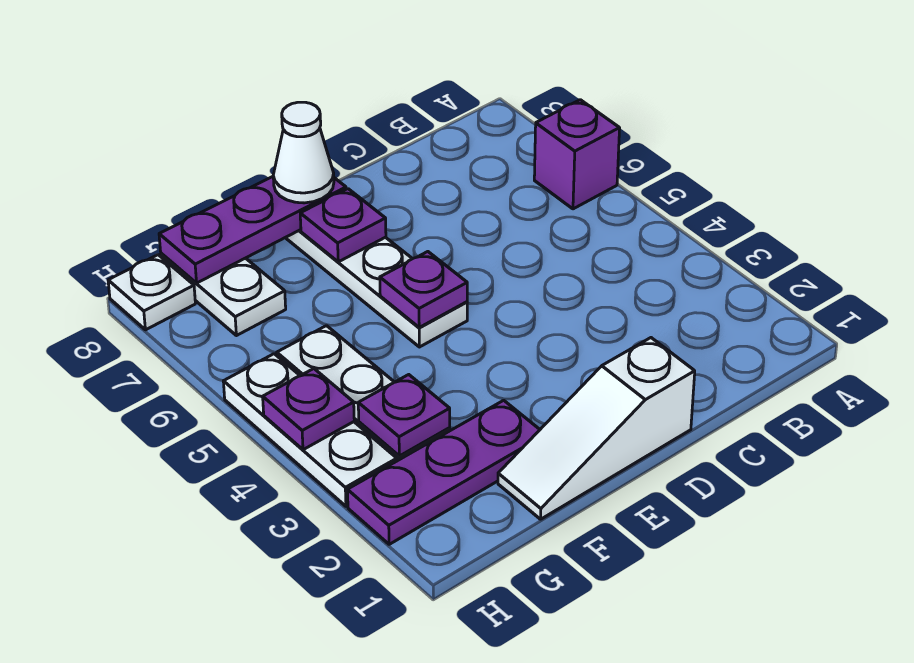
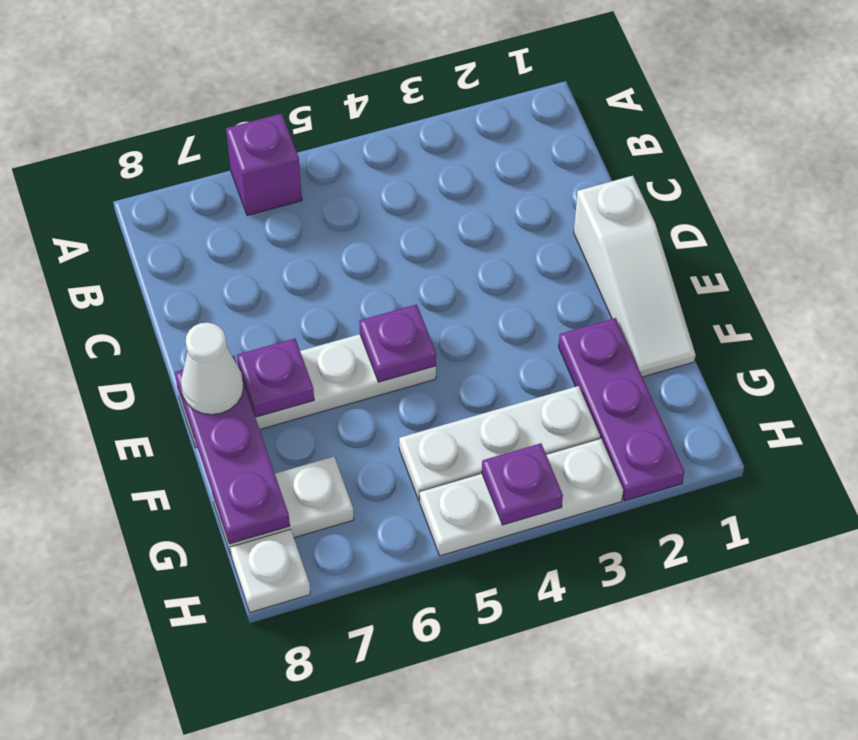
purple 1x1 plate [358,375,450,456] -> none

